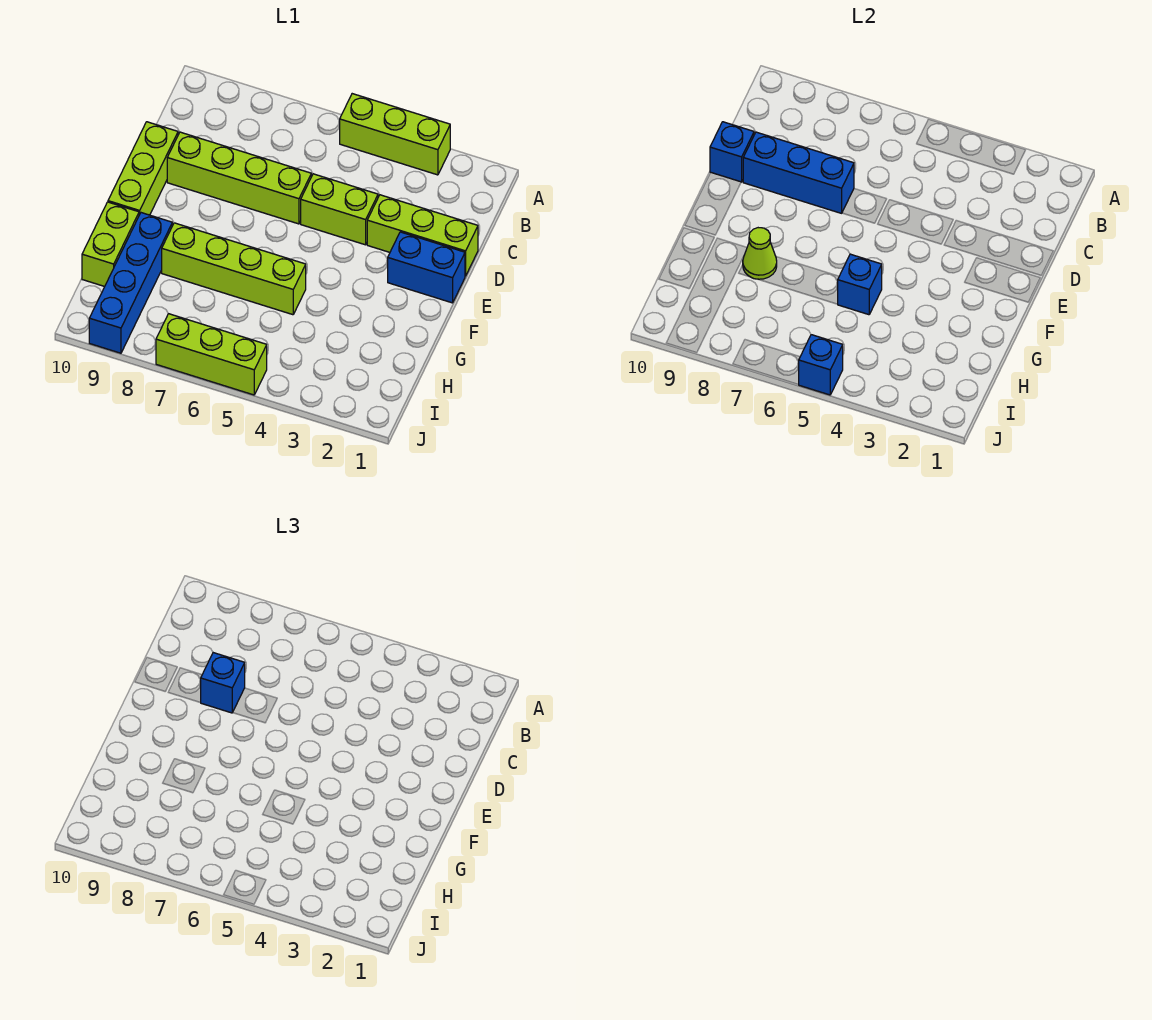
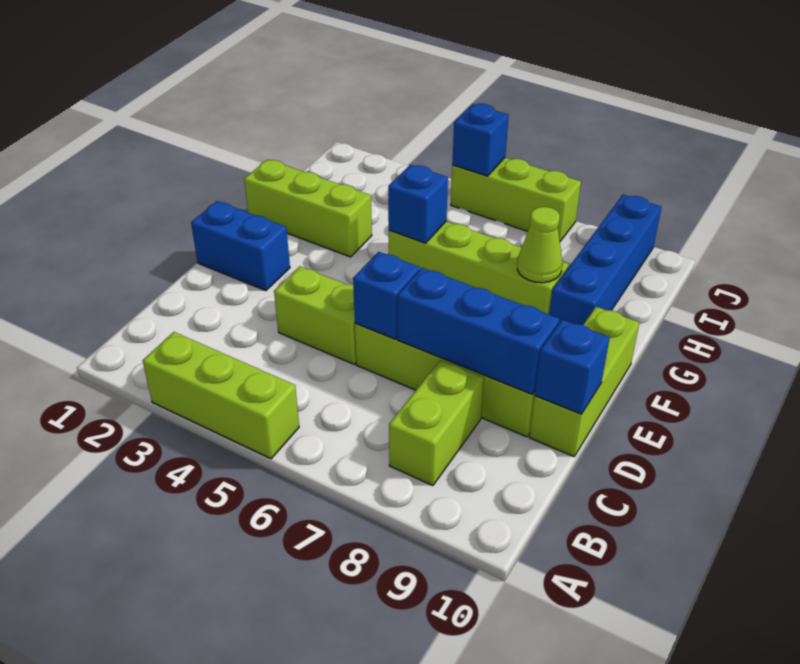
lime 1x3 brick [367,195,478,276] -> lime 1x3 brick moved to [244,159,372,257]
blue 1x1 brick [200,653,245,713] -> blue 1x1 brick moved to [353,252,420,339]
lime 1x2 brick [82,202,139,287] -> lime 1x2 brick moved to [389,360,484,486]

